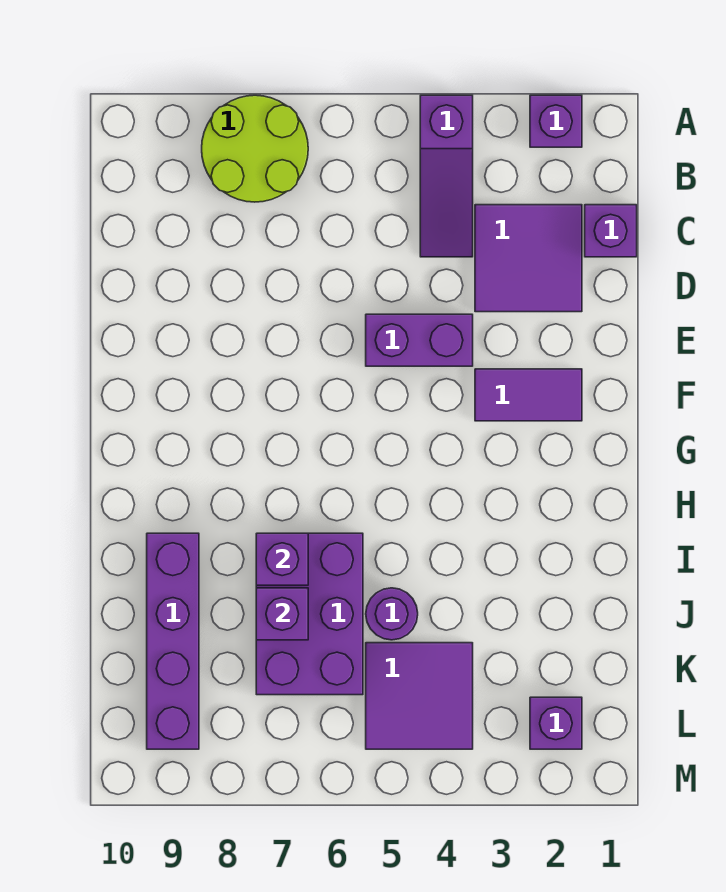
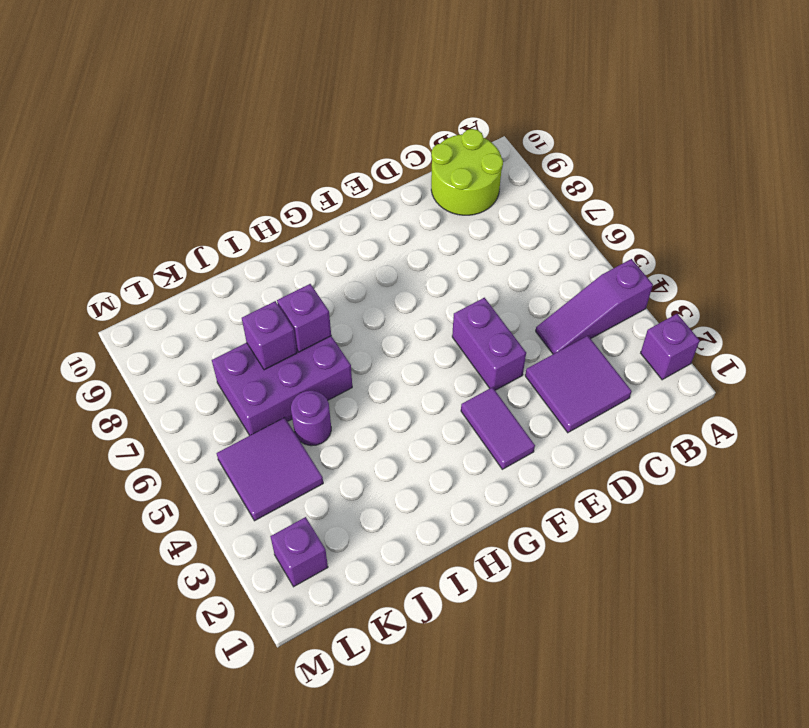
lime 2x2 round brick [202,95,308,202] -> lime 2x2 round brick moved to [431,129,503,215]
purple 1x1 brick [585,205,637,257] -> none
purple 1x4 brick [147,533,199,749] -> none

